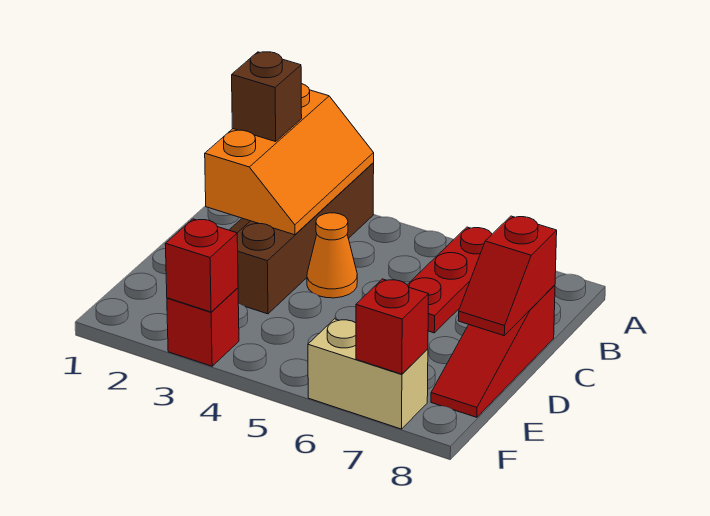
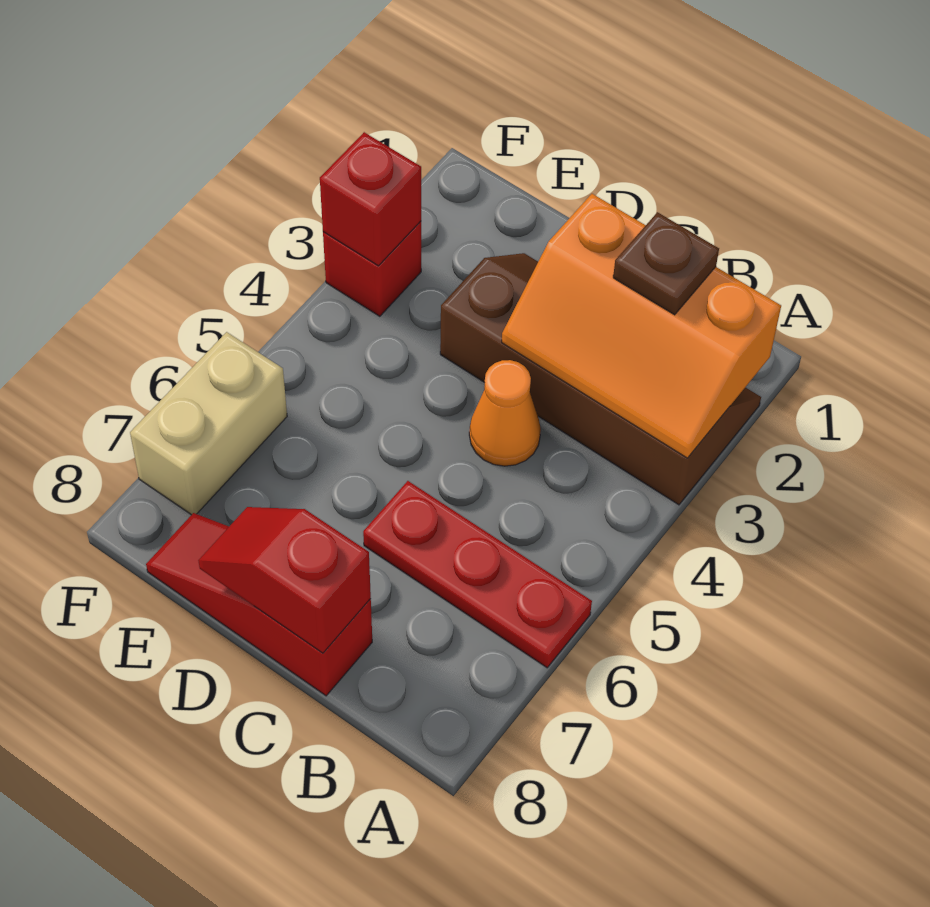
brown 1x1 brick [232,52,302,142] -> brown 1x1 plate [613,212,719,315]
red 1x1 brick [356,279,428,374] -> none

